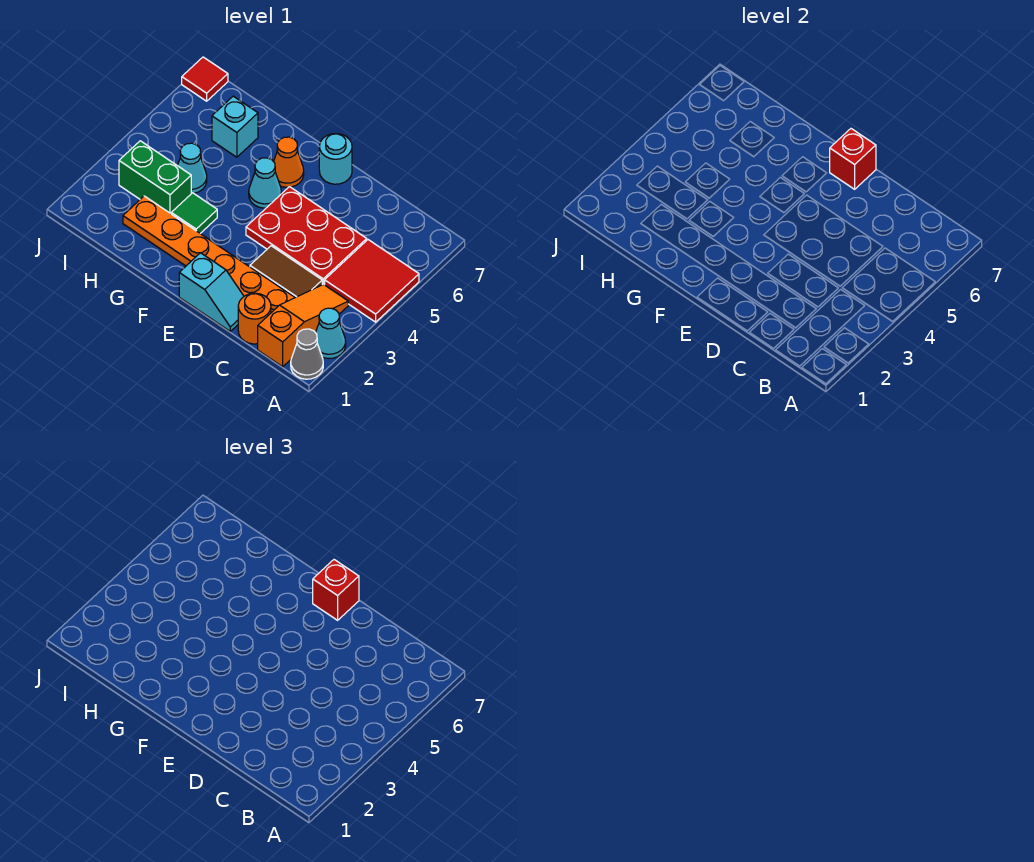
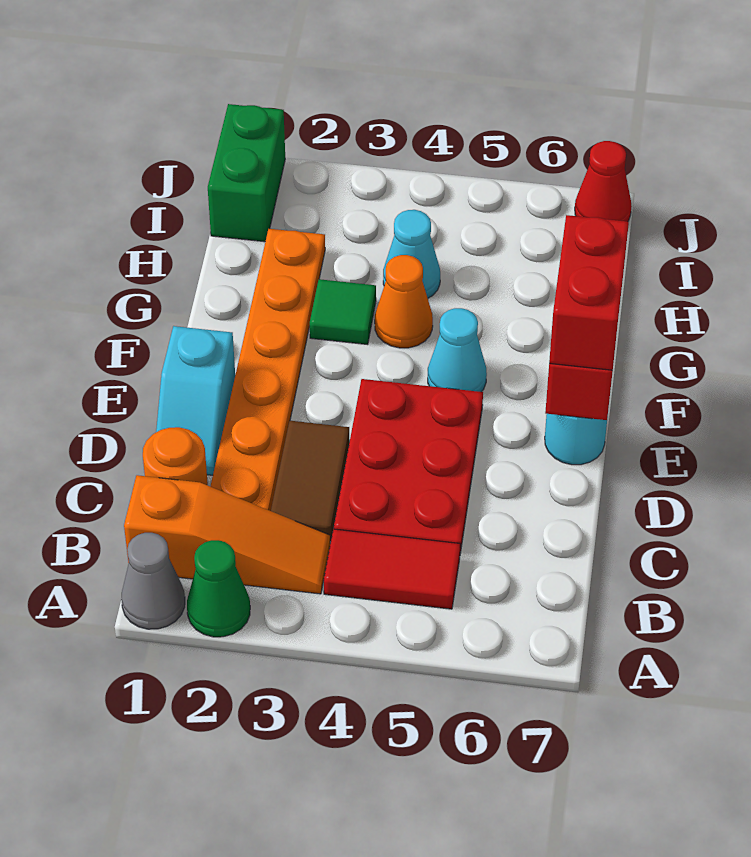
cyan 1x1 cone [316,308,346,359] -> green 1x1 cone [187,540,250,637]
red 2x2 tile [325,240,419,322] -> red 1x2 tile [324,529,460,609]
red 1x1 brick [313,560,359,620] -> red 1x2 brick [549,215,629,370]
orange 1x1 cone [274,137,304,187] -> orange 1x1 cone moved to [375,255,433,348]
green 1x2 brick [119,141,191,214] -> green 1x2 brick moved to [208,104,285,242]
cyan 1x1 brick [212,96,258,157] -> none
red 1x1 tile [182,57,228,101] -> red 1x1 cone [575,141,632,221]

